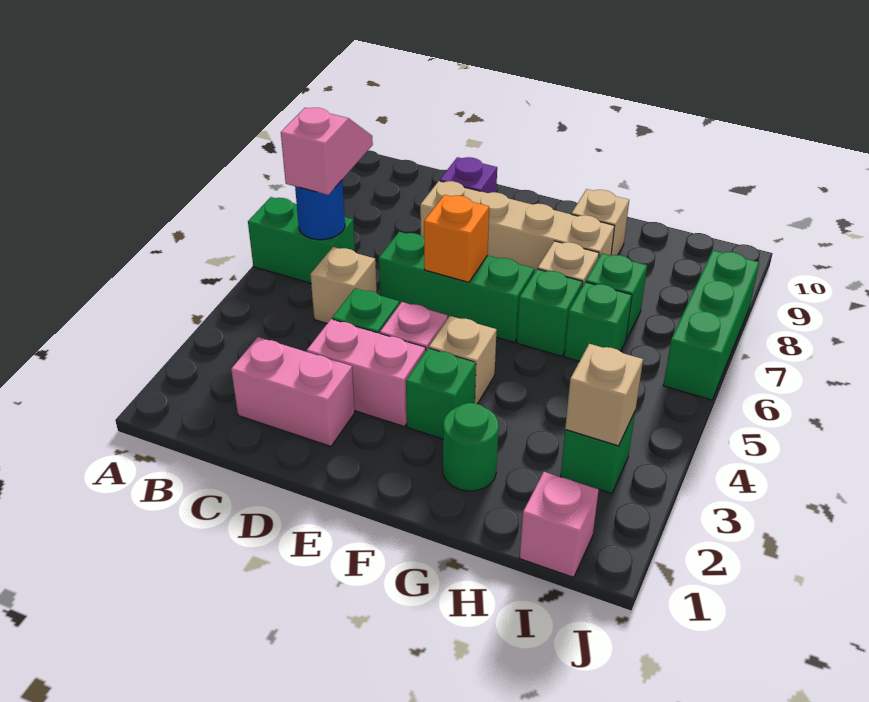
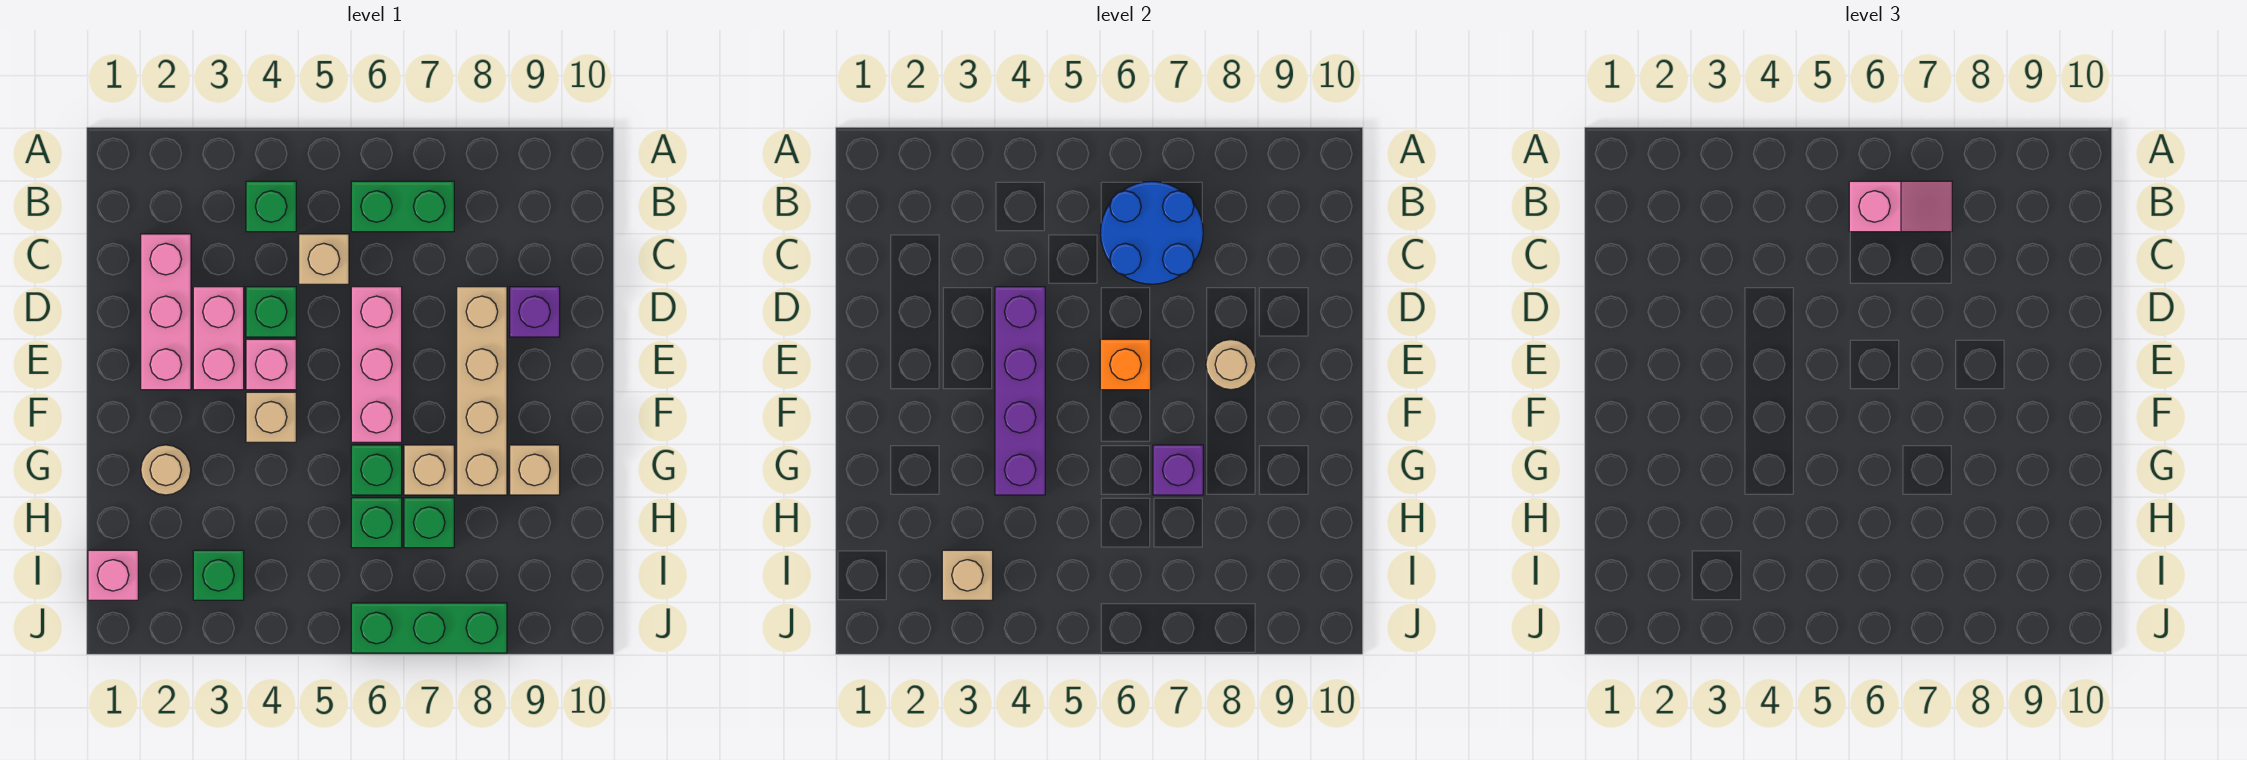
green 1x2 brick [248,197,355,283] -> green 1x2 brick turned to [351,181,454,232]
blue 1x1 round brick [295,180,345,240] -> blue 2x2 round brick [1100,181,1203,284]
pink 1x2 brick [231,337,355,446] -> pink 1x3 brick [141,234,191,390]
none -> purple 1x4 brick [995,287,1045,495]
green 1x3 brick [379,232,535,342] -> pink 1x3 brick [351,287,402,442]
none -> tan 1x1 round brick [1206,340,1256,390]
green 1x1 brick [406,348,476,439] -> green 1x1 brick moved to [246,181,296,232]
green 1x1 round brick [443,403,499,491] -> tan 1x1 round brick [141,445,191,495]
none -> purple 1x1 brick [1153,445,1203,495]

